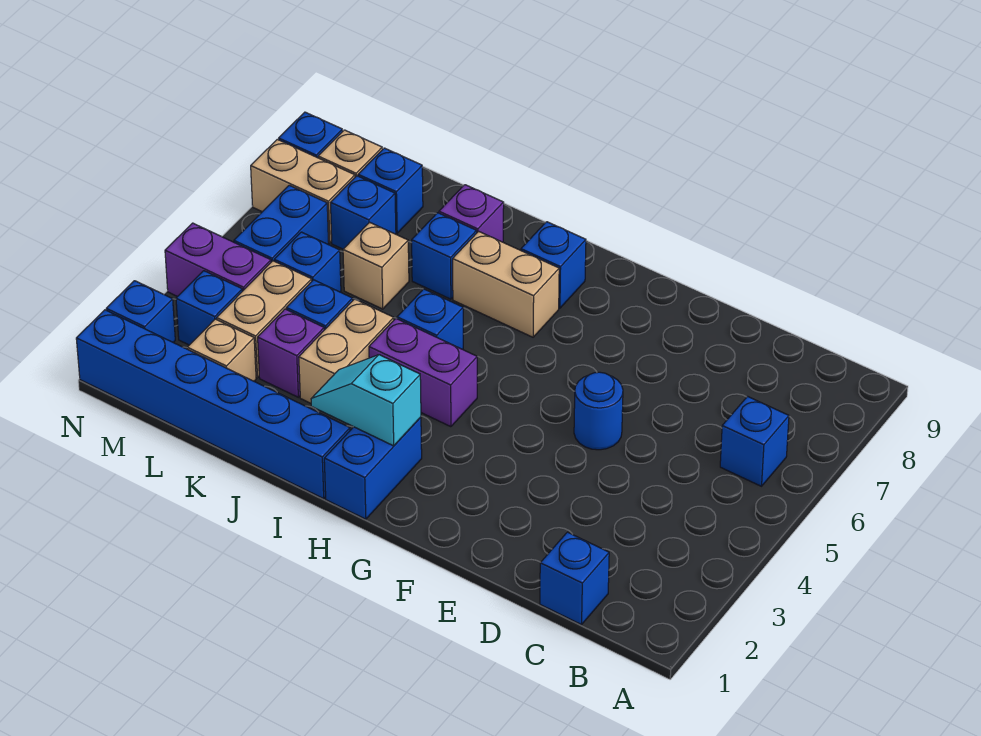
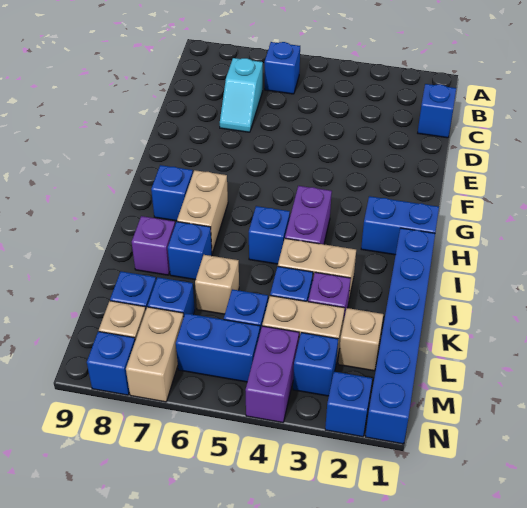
blue 1x1 round brick [574,372,623,450] -> none
cyan 1x2 slope [311,355,421,446] -> cyan 1x2 slope moved to [220,58,263,132]

